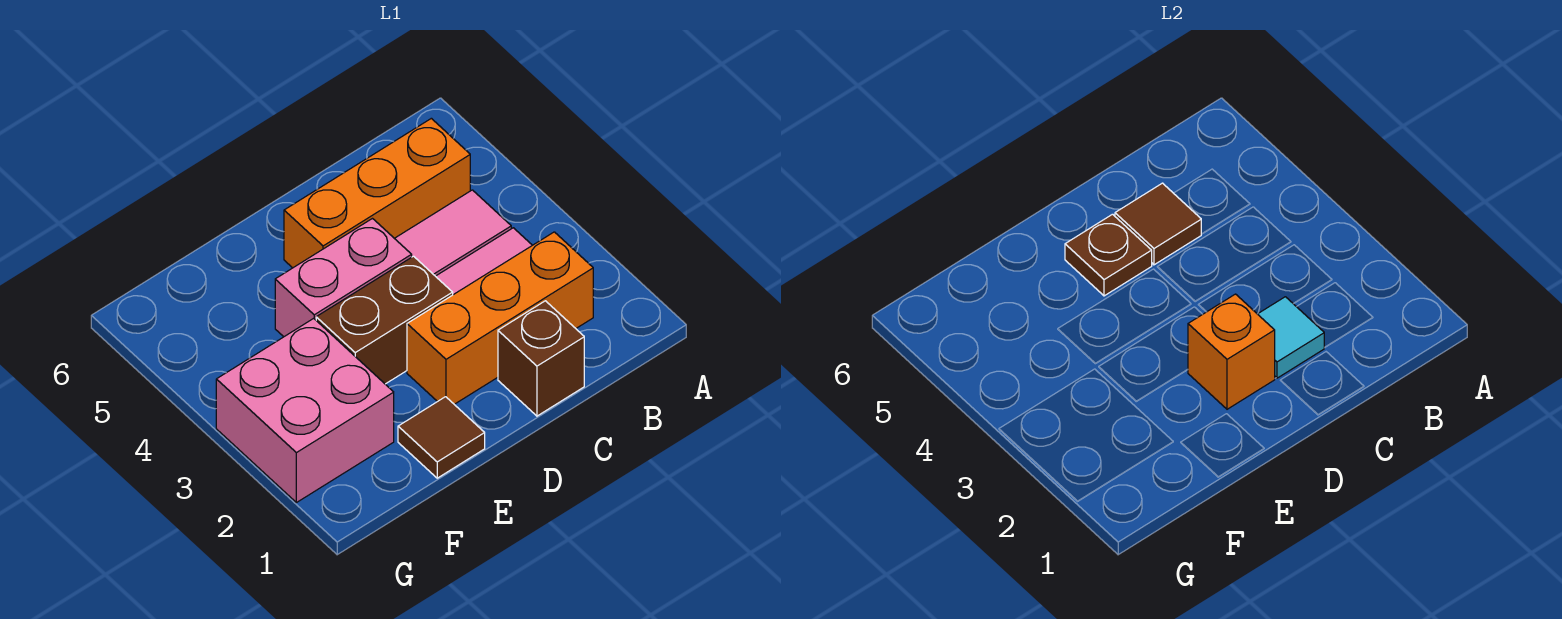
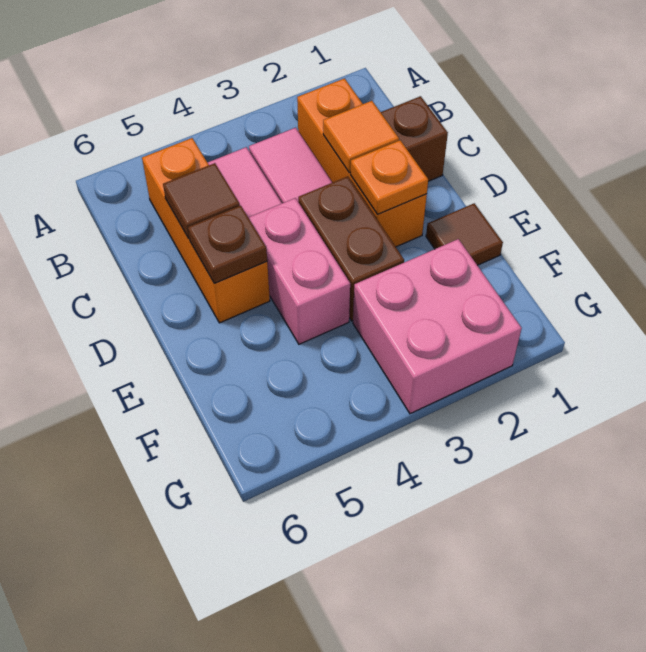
cyan 1x1 tile [1258,297,1324,378] -> orange 1x1 tile [323,101,399,173]
orange 1x1 brick [1188,294,1275,409] -> orange 1x1 plate [350,140,428,215]

